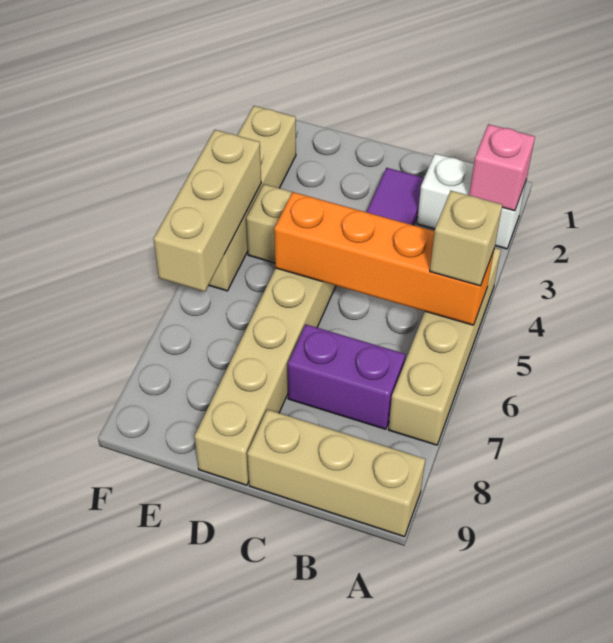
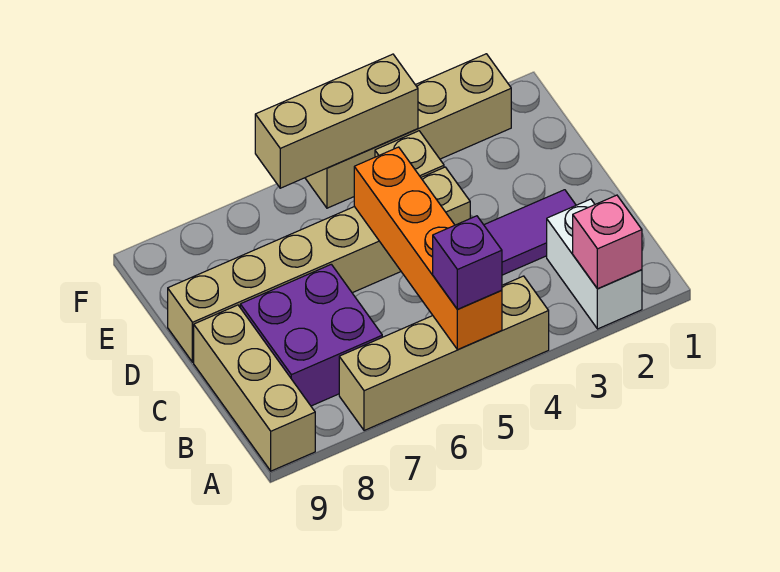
tan 1x1 brick [430,191,502,286] -> purple 1x1 brick [433,216,502,309]
purple 1x2 brick [288,325,405,429] -> purple 2x2 brick [240,264,382,406]

